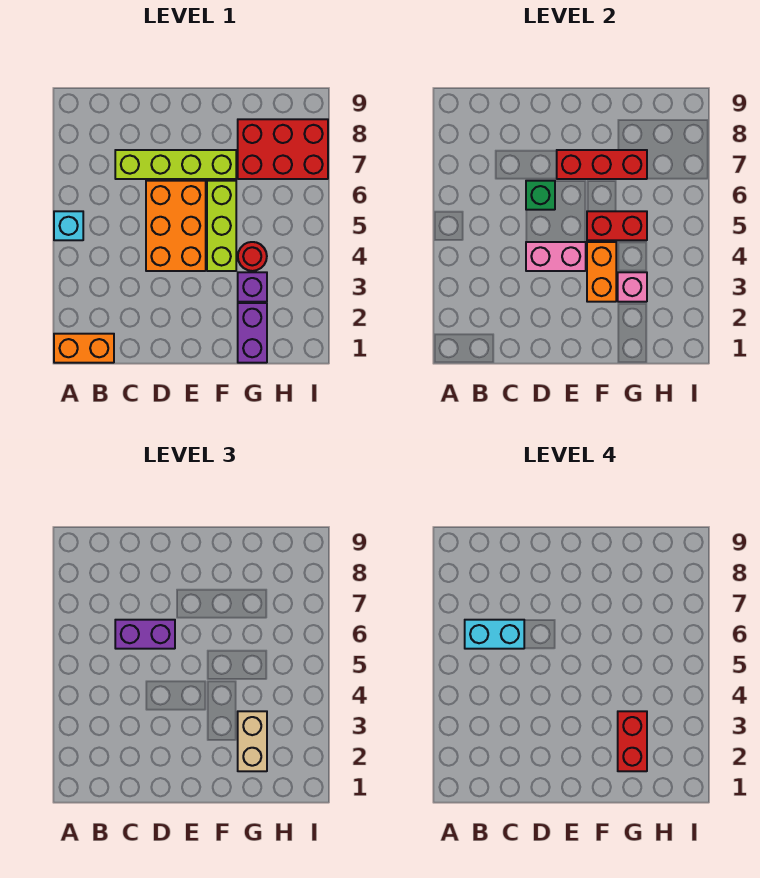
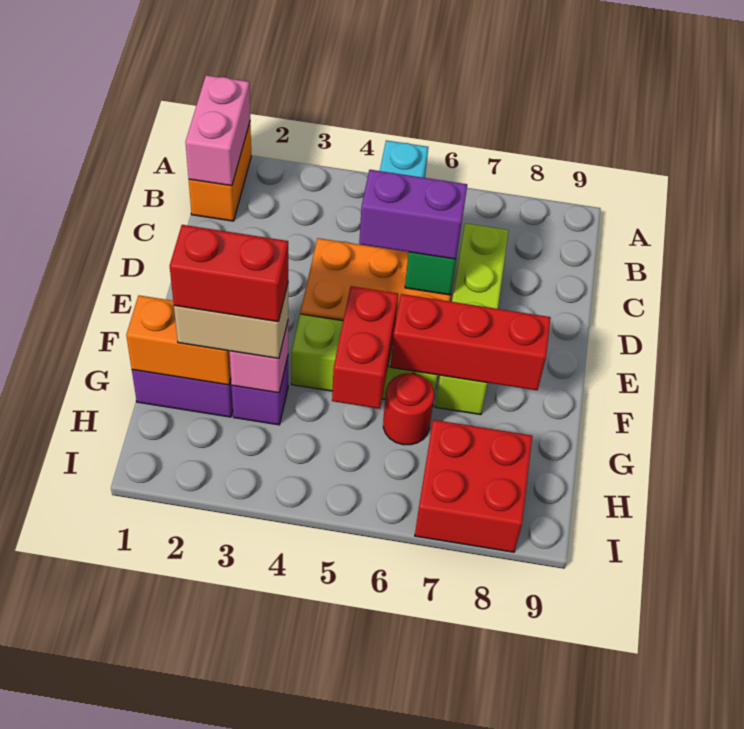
cyan 1x2 brick [465,620,524,649] -> none
purple 1x2 brick [115,620,175,649] -> purple 1x2 brick turned to [359,170,467,259]
pink 1x2 brick [526,242,586,271] -> pink 1x2 brick moved to [185,75,250,186]
red 1x3 brick [557,150,647,179] -> red 1x3 brick turned to [390,294,551,390]
orange 1x2 brick [587,242,616,302] -> orange 1x2 brick moved to [126,295,231,385]
red 1x1 round brick [238,242,267,271] -> red 1x1 round brick moved to [383,373,434,445]
red 2x3 brick [238,119,328,179] -> red 2x2 brick [415,420,532,552]

